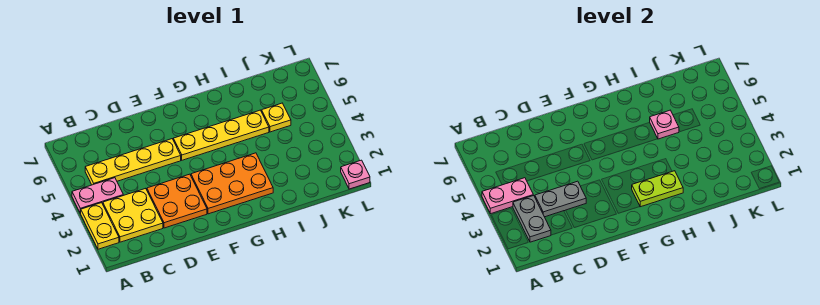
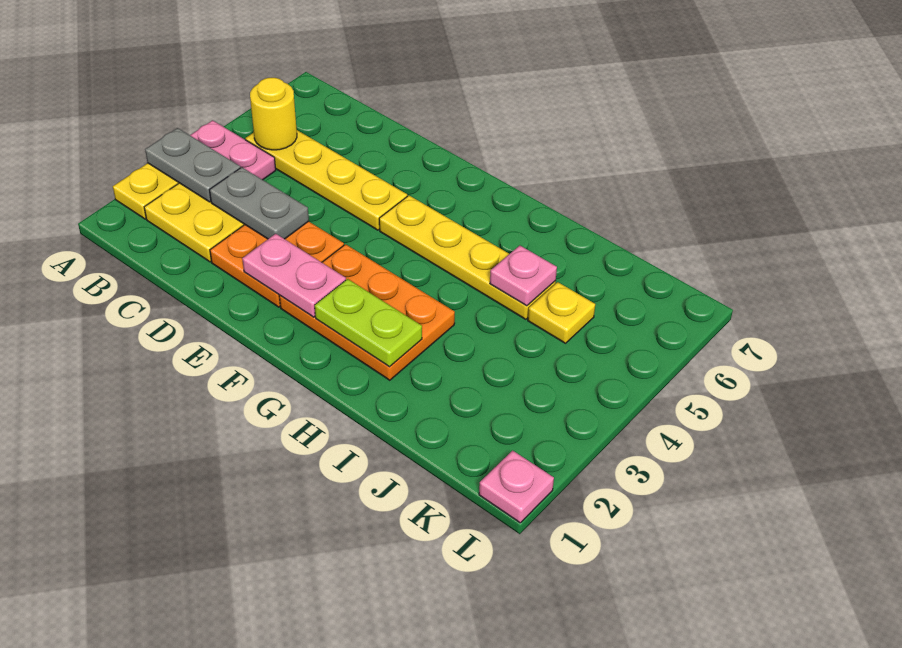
pink 1x2 plate [482,178,533,214] -> pink 1x2 plate moved to [242,234,346,317]
grey 1x2 plate [513,195,551,242] -> grey 1x2 plate turned to [145,128,240,202]
none -> yellow 1x1 round brick [250,78,297,150]

